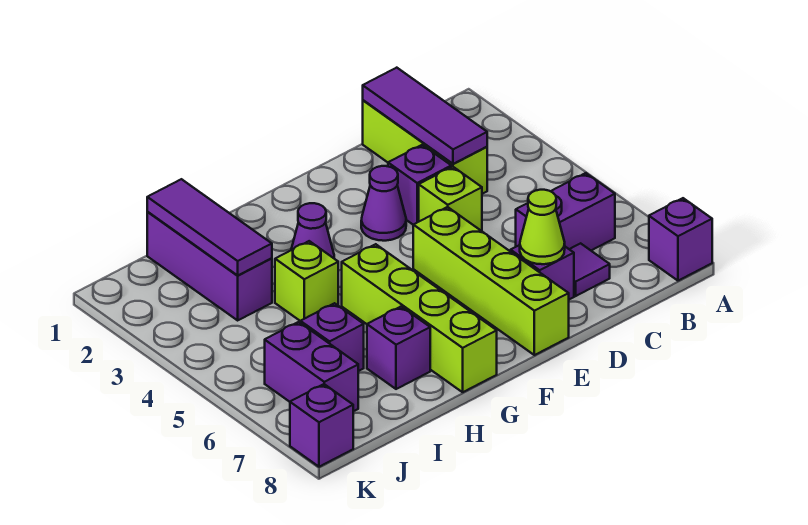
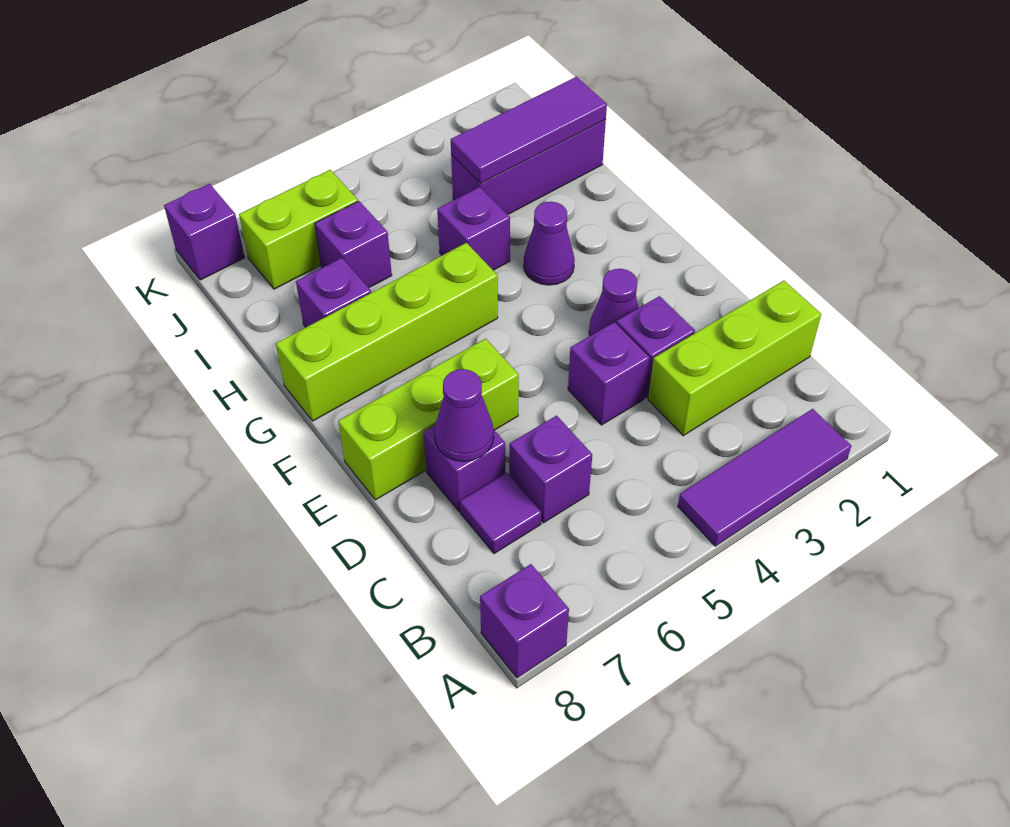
purple 1x2 brick [516,173,615,250] -> purple 1x1 brick [509,416,592,523]
purple 1x3 tile [363,68,487,164] -> purple 1x3 tile moved to [678,409,851,546]
lime 1x1 brick [419,167,482,231] -> purple 1x1 brick [568,322,650,425]
lime 1x1 cone [520,190,565,264] -> purple 1x1 cone [434,369,494,461]
lime 1x4 brick [413,207,569,355] -> lime 1x3 brick [338,338,519,500]
lime 1x1 brick [275,241,338,321] -> purple 1x1 brick [437,187,510,270]
purple 1x2 brick [265,322,358,411] -> lime 1x2 brick [239,170,358,289]

